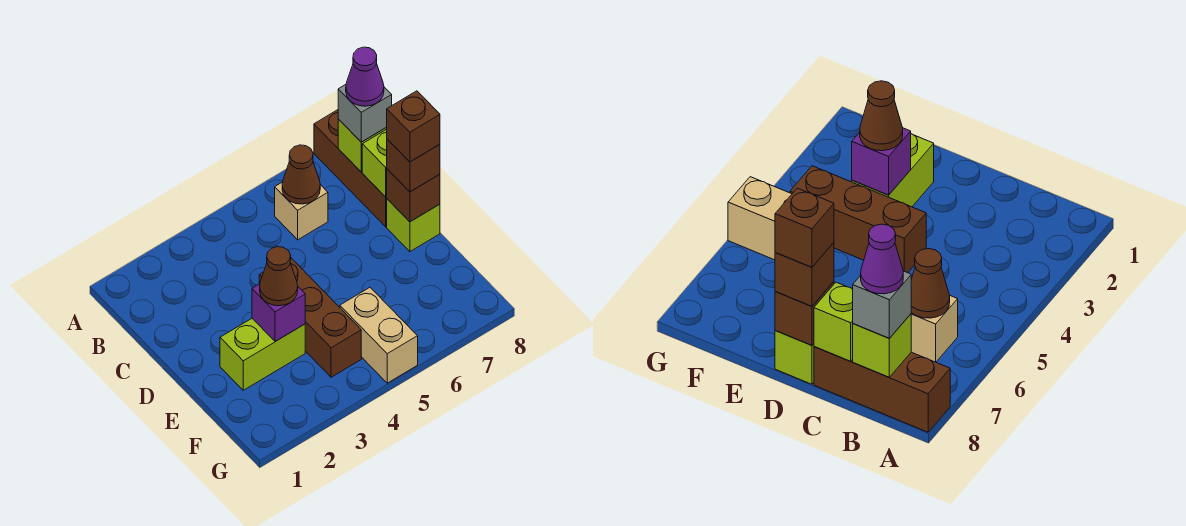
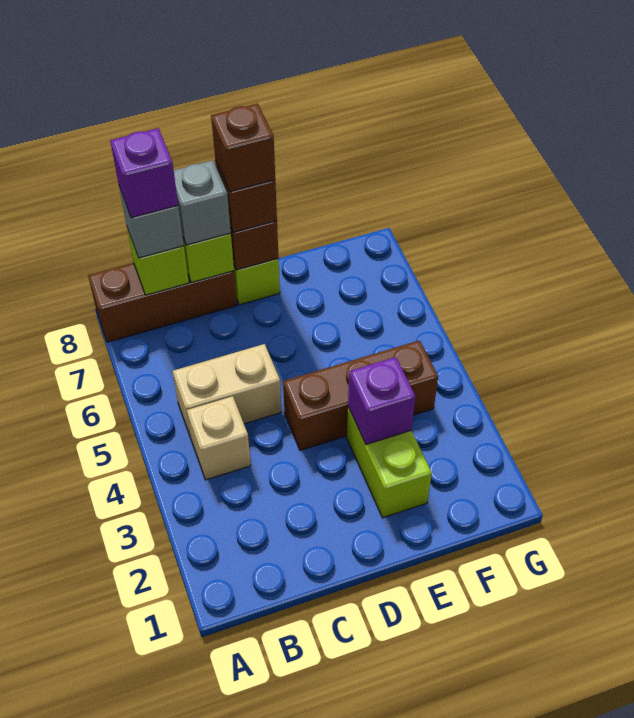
tan 1x1 brick [275,182,328,240] -> tan 1x1 brick moved to [187,396,251,480]
brown 1x1 cone [282,145,320,204] -> none
purple 1x1 cone [346,47,384,106] -> purple 1x1 brick [110,128,178,218]
none -> grey 1x1 brick [174,160,231,245]
brown 1x1 cone [260,247,298,306] -> none
tan 1x2 brick [340,288,418,383] -> tan 1x2 brick moved to [173,344,281,438]

